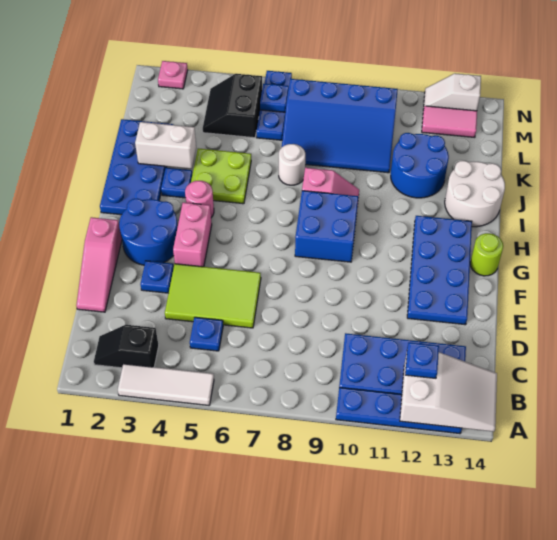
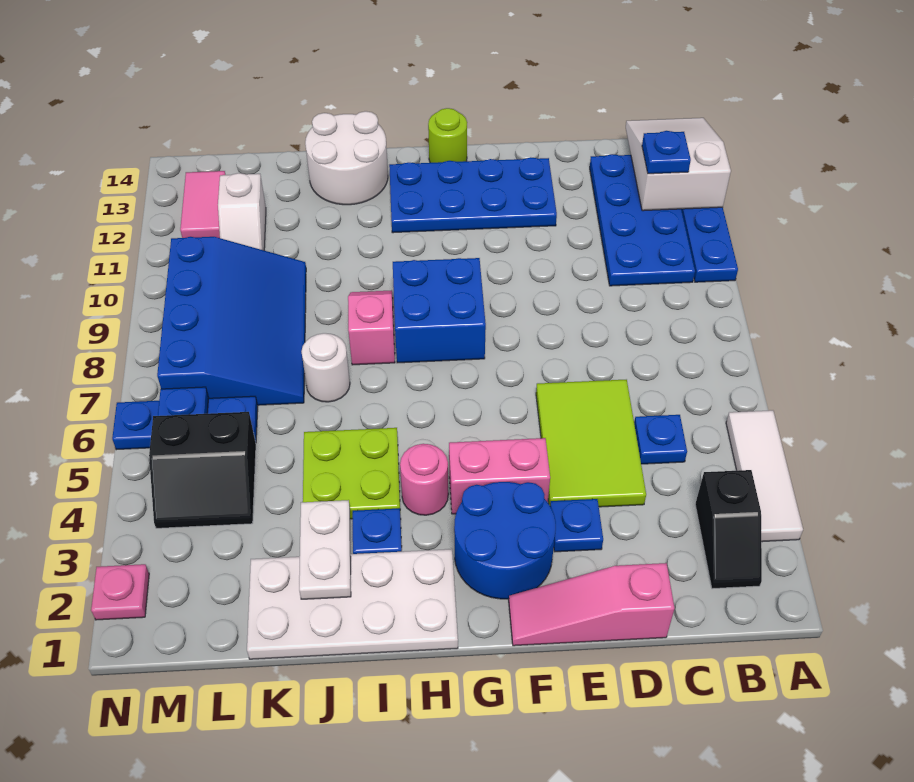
pink 1x3 slope [76,217,122,312] -> pink 1x3 slope turned to [509,563,674,646]
blue 2x4 plate [100,119,173,215] -> white 2x4 plate [247,549,458,659]
white 1x2 brick [135,122,196,169] -> white 1x2 plate [299,500,351,599]
blue 2x2 round brick [391,133,449,198] -> none
white 1x2 slope [423,73,481,111] -> white 1x2 slope moved to [218,173,266,250]

